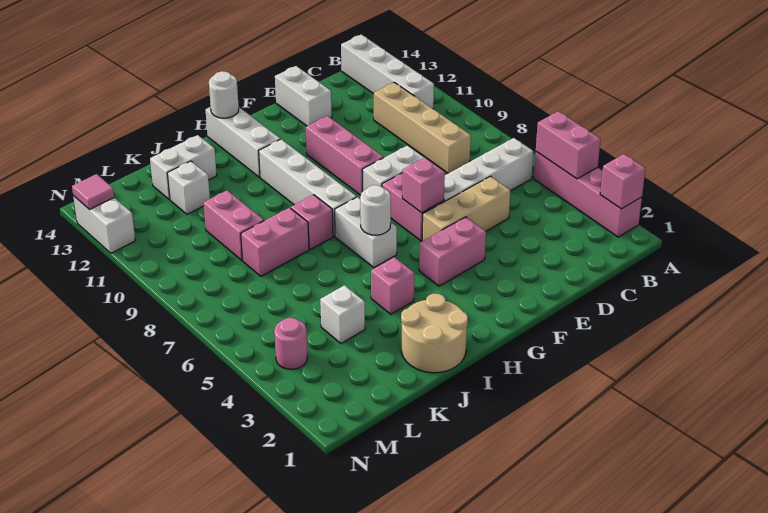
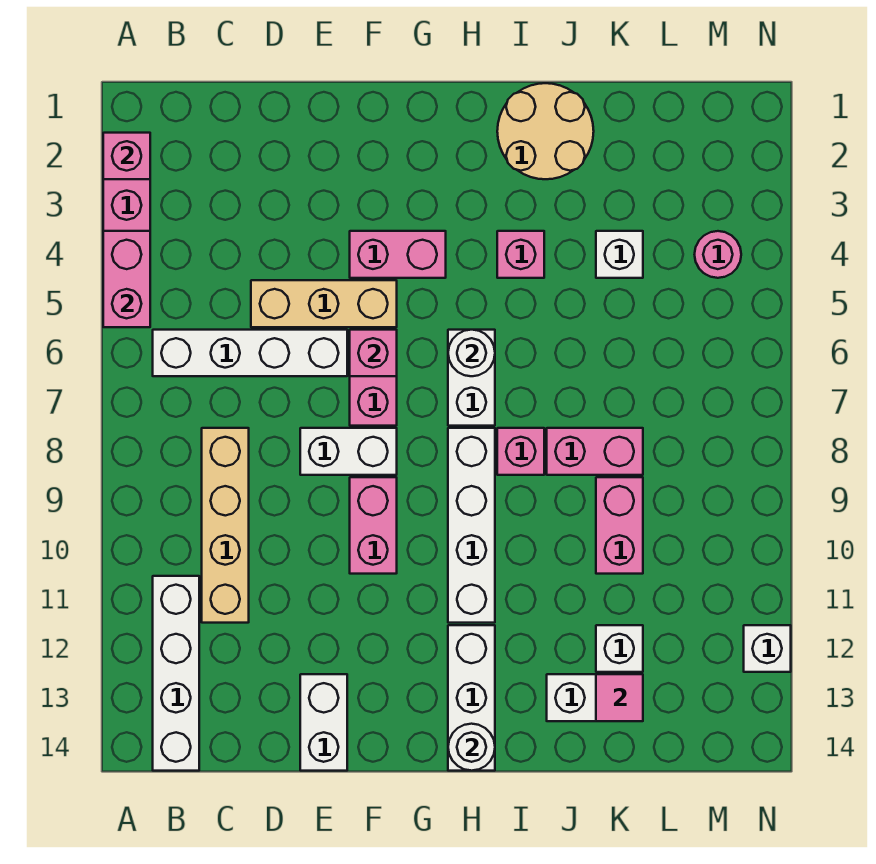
pink 1x3 brick [306,116,384,195] -> pink 1x2 brick [350,477,397,574]
white 1x2 brick [73,196,135,253] -> white 1x1 brick [744,625,791,672]
pink 1x1 tile [72,174,114,210] -> pink 1x1 tile moved to [596,674,643,721]

